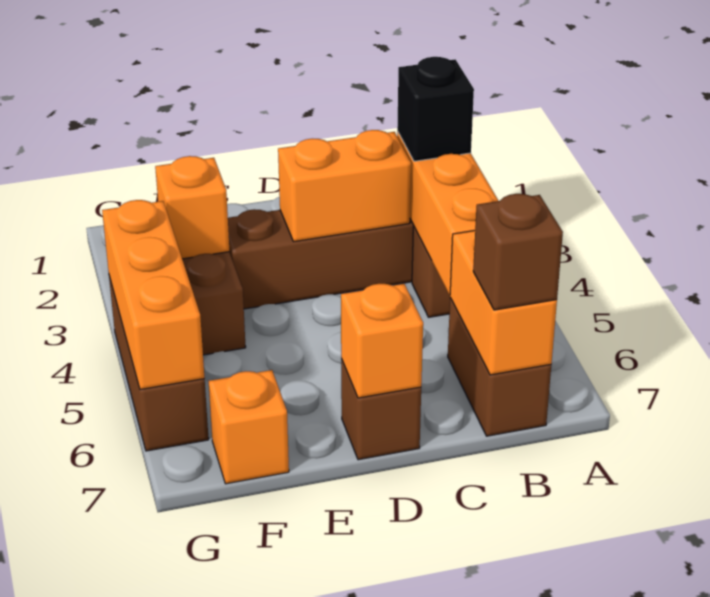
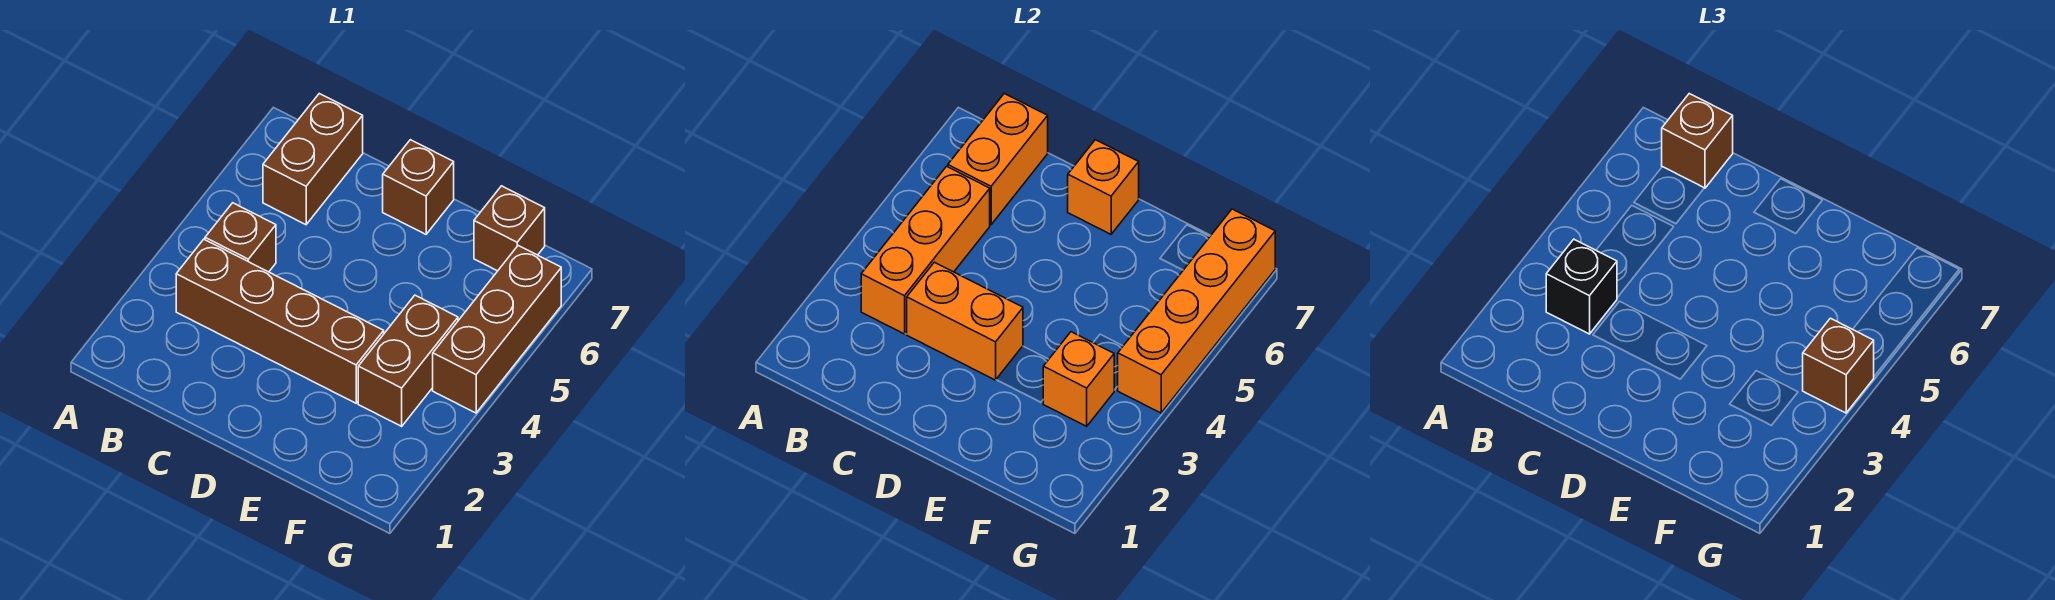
orange 1x1 brick [209,370,289,484] -> brown 1x1 brick [474,186,545,271]
orange 1x3 brick [102,200,205,389] -> orange 1x4 brick [1117,209,1275,413]
none -> brown 1x1 brick [1803,318,1874,413]

